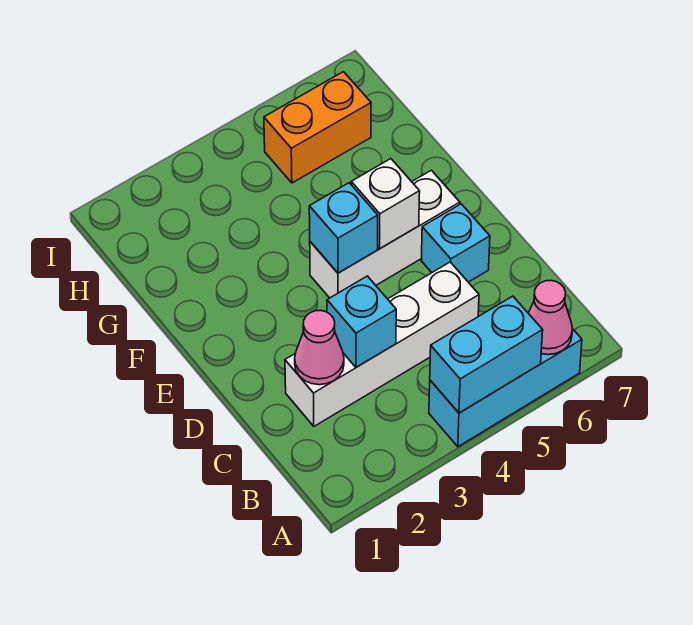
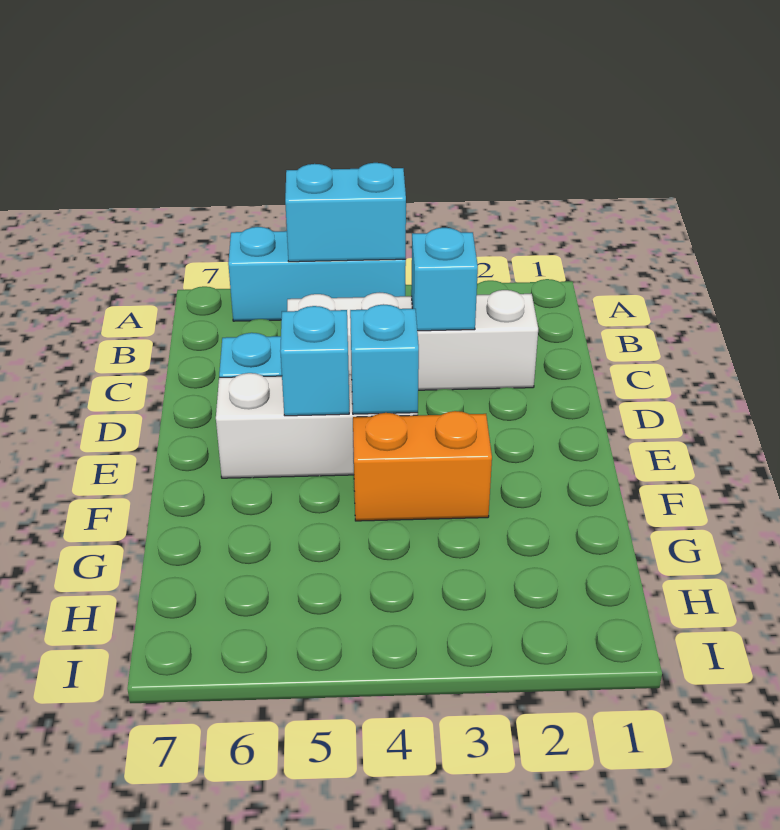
pink 1x1 cone [528,280,573,355] -> none
pink 1x1 cone [295,310,344,385] -> none
white 1x1 brick [351,159,420,249] -> cyan 1x1 brick [280,306,349,416]
orange 1x2 brick [264,72,371,183] -> orange 1x2 brick moved to [353,411,492,521]

